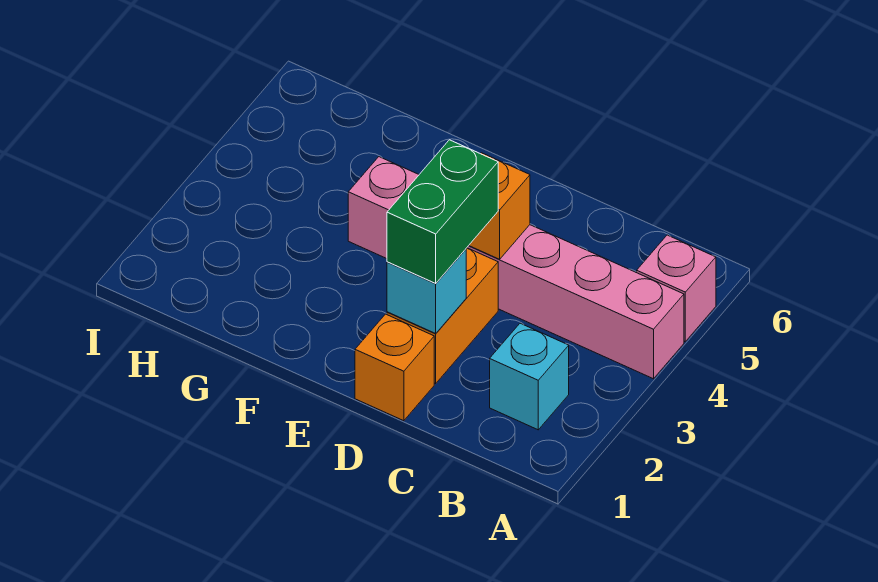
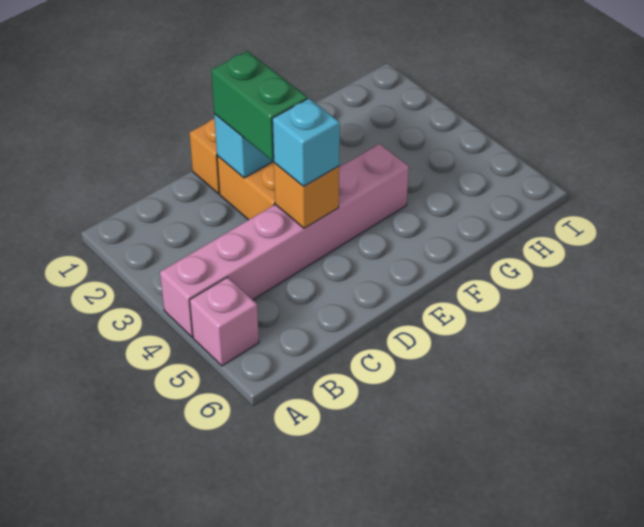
cyan 1x1 brick [490,323,569,430] -> cyan 1x1 brick moved to [272,98,340,186]

